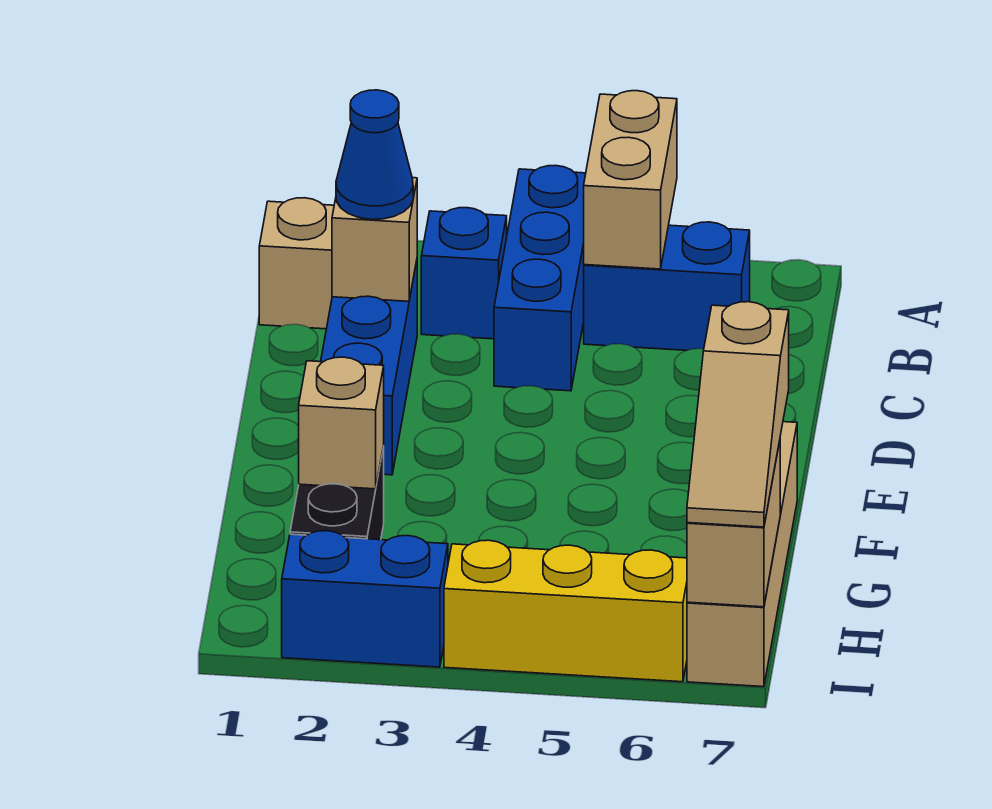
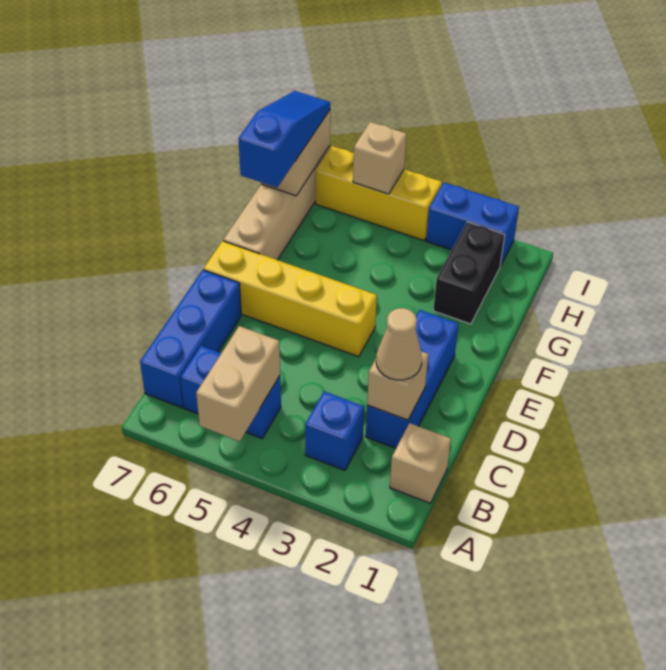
blue 1x3 brick [494,165,586,391] -> blue 1x3 brick moved to [140,270,241,408]
blue 1x1 cone [336,90,413,219] -> tan 1x1 cone [376,308,422,380]
none -> yellow 1x4 brick [204,241,377,357]
tan 1x1 brick [299,357,384,489] -> tan 1x1 brick moved to [353,122,406,194]
tan 1x3 slope [687,302,789,527] -> blue 1x3 slope [239,91,330,187]

